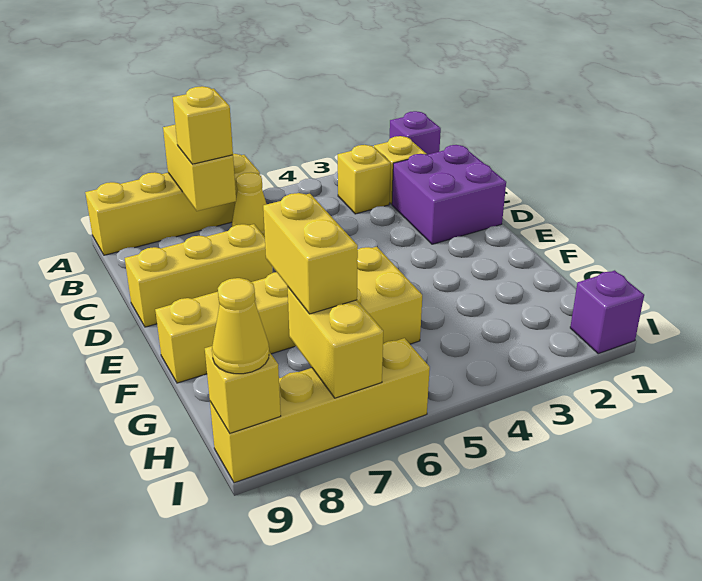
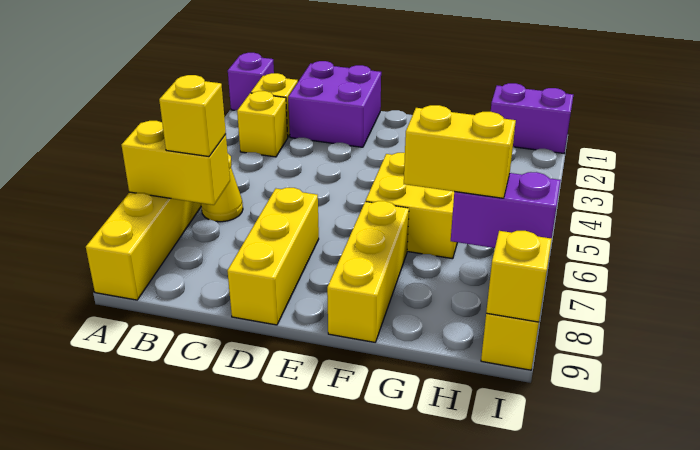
yellow 1x2 brick [288,287,383,398] -> purple 1x2 brick [451,172,561,248]
purple 1x1 brick [570,270,644,354] -> purple 1x2 brick [491,83,573,153]
yellow 1x1 cone [212,278,269,374] -> none

